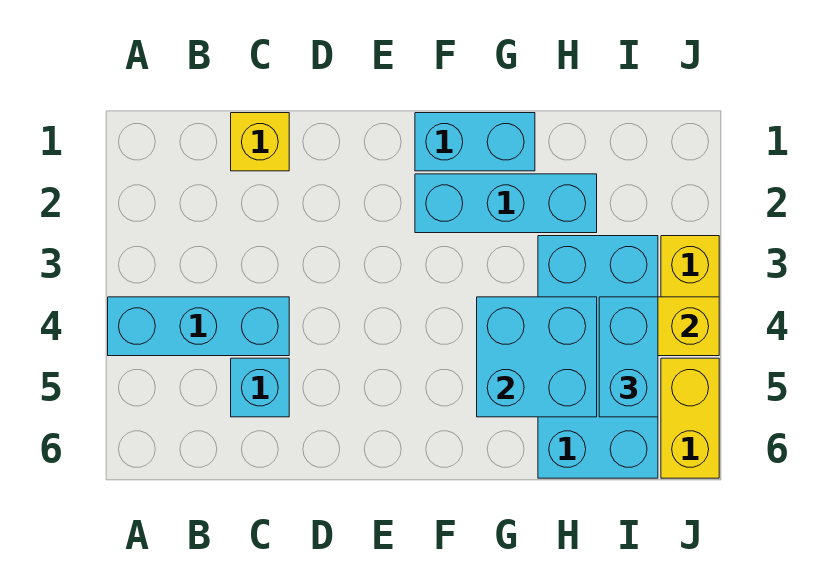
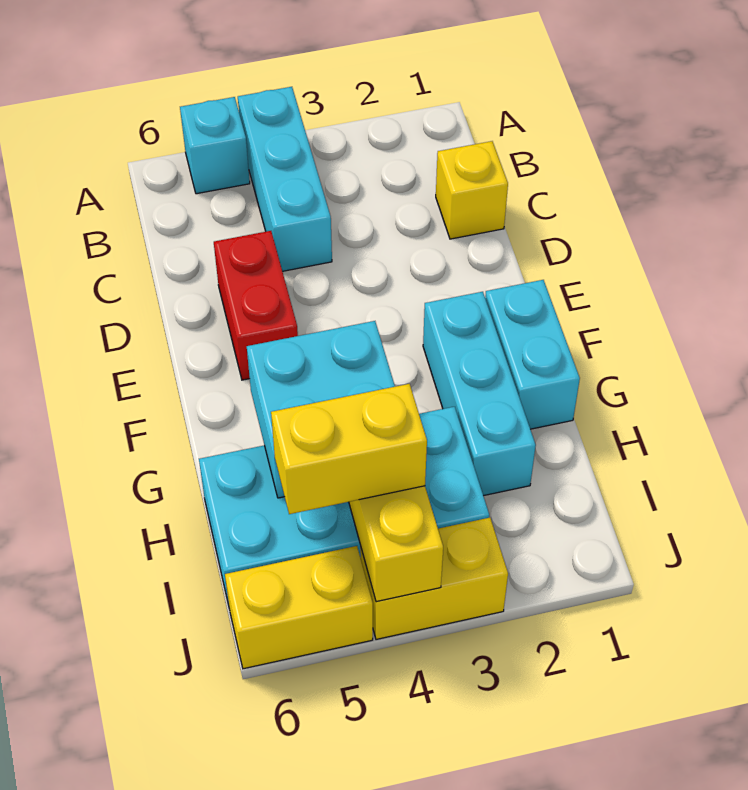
cyan 1x1 brick [231,358,289,417] -> cyan 1x1 brick moved to [180,97,250,194]
none -> red 1x2 brick [214,231,298,380]
cyan 1x2 brick [599,297,658,417] -> yellow 1x2 brick [271,384,427,514]

